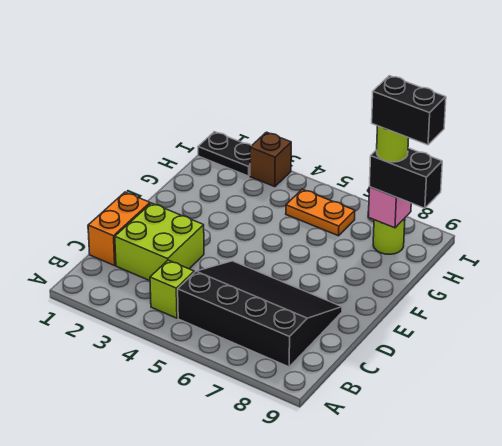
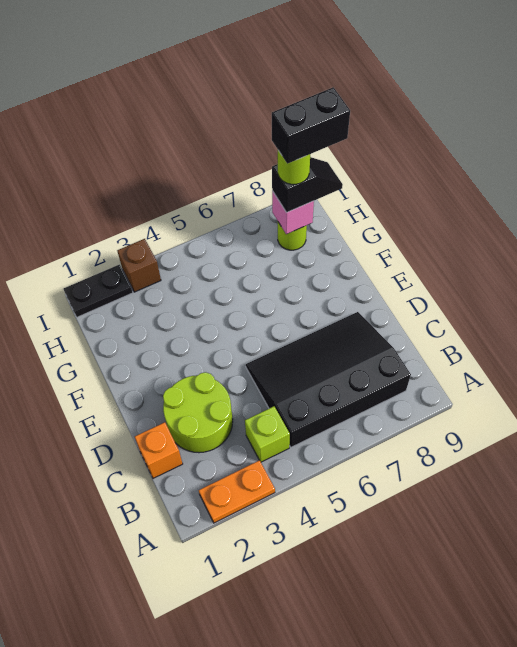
orange 1x2 brick [88,192,150,266] -> orange 1x1 brick [135,422,183,478]
lime 2x2 brick [115,203,204,281] -> lime 2x2 round brick [163,372,233,453]
orange 1x2 plate [286,189,355,236] -> orange 1x2 plate moved to [199,460,275,523]
black 1x2 brick [370,148,442,208] -> black 1x2 slope [272,157,343,212]

